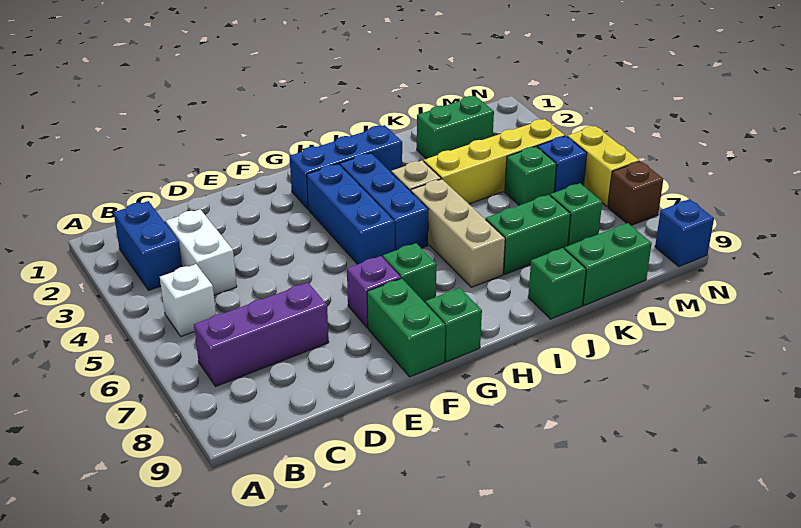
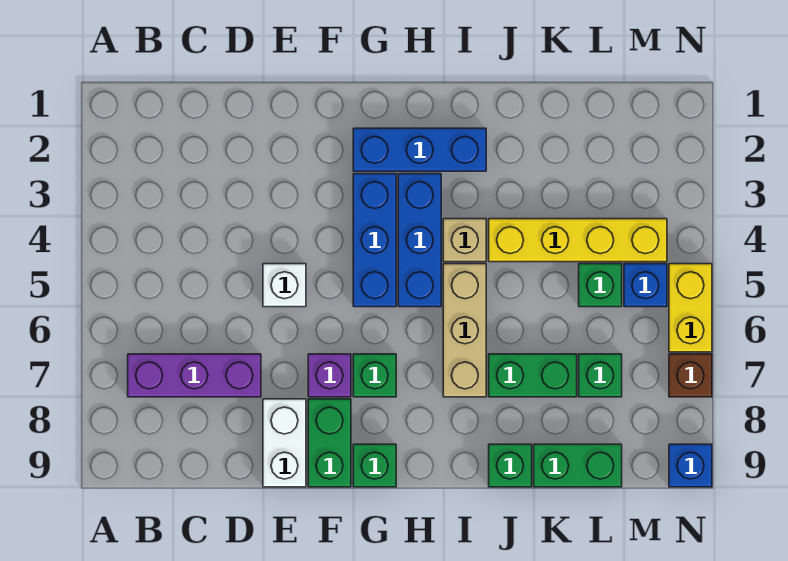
blue 1x2 brick [114,201,182,290] -> none
white 1x1 brick [160,264,216,336] -> white 1x1 brick moved to [263,264,306,307]
white 1x2 brick [166,209,237,295] -> white 1x2 brick moved to [263,399,306,487]
green 1x2 brick [417,96,494,159] -> none

